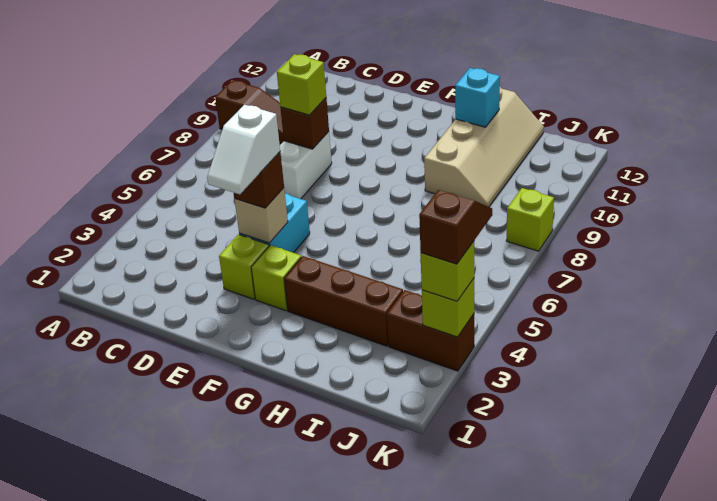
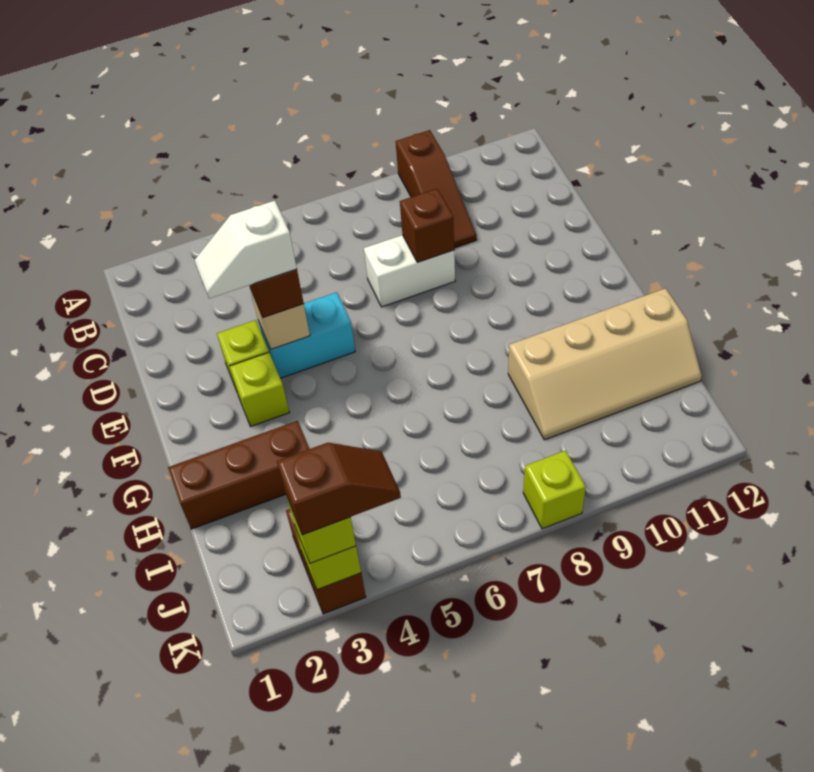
lime 1x1 brick [277,54,326,115] -> none
brown 1x3 brick [284,256,403,346] -> brown 1x3 brick turned to [168,421,309,529]
cyan 1x1 brick [455,68,500,127] -> none

